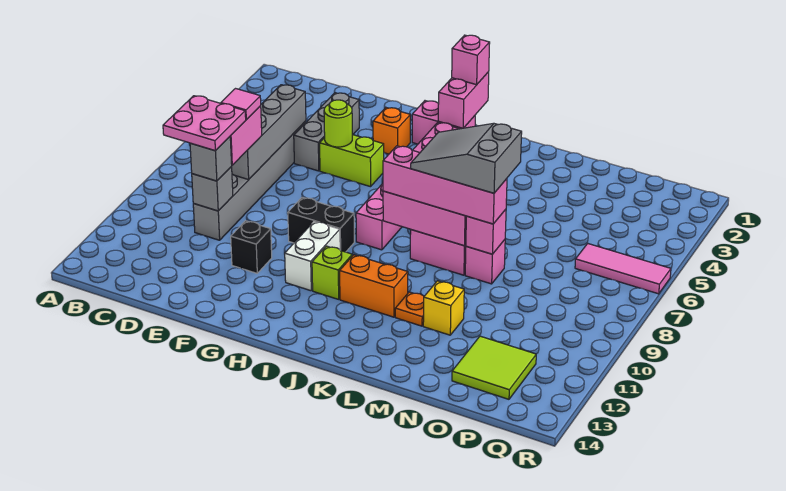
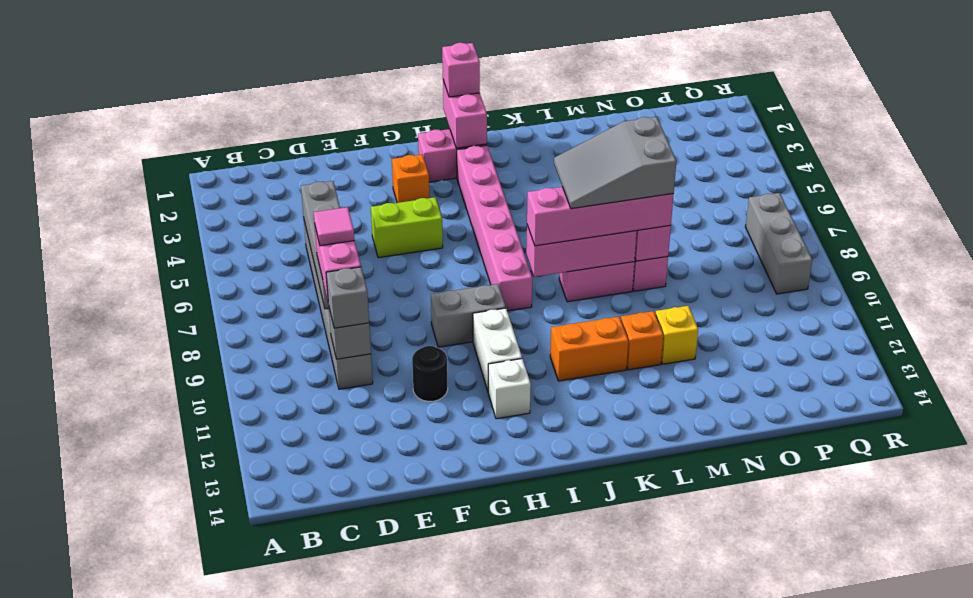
pink 2x2 plate [163,96,246,151] -> none
grey 1x3 brick [294,93,359,171] -> grey 1x3 brick moved to [745,193,812,294]
lime 1x1 round brick [324,100,352,147] -> none
black 1x1 brick [231,221,272,273] -> black 1x1 round brick [412,346,448,401]
black 1x2 brick [288,197,354,252] -> grey 1x2 brick [431,284,506,347]
none -> white 1x1 brick [488,359,531,419]
lime 1x1 brick [312,246,352,299] -> none
orange 1x1 plate [395,292,424,326] -> orange 1x1 brick [621,311,663,370]
lime 2x2 tile [452,336,536,399] -> none
pink 1x3 tile [575,244,671,294] -> none

